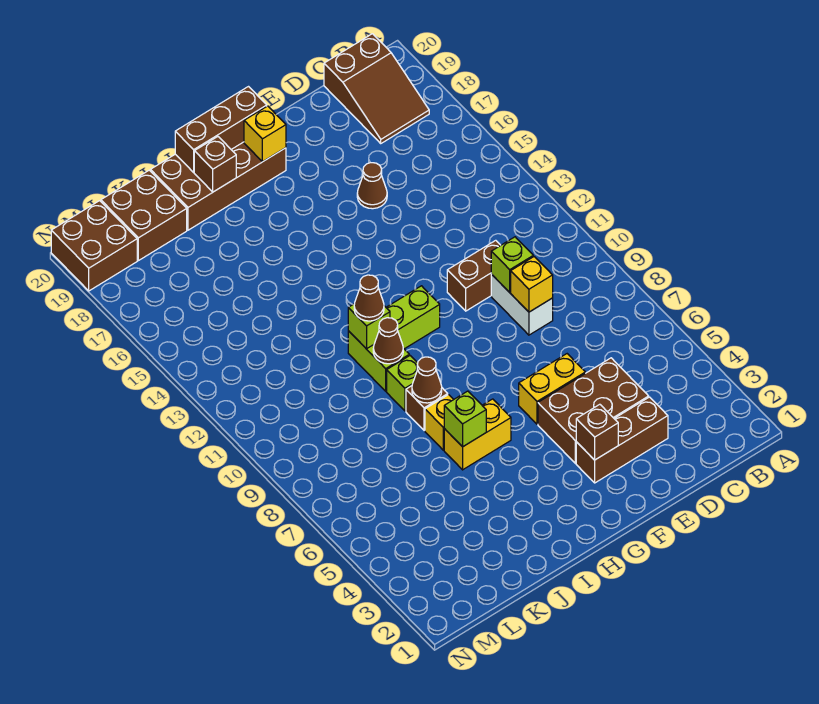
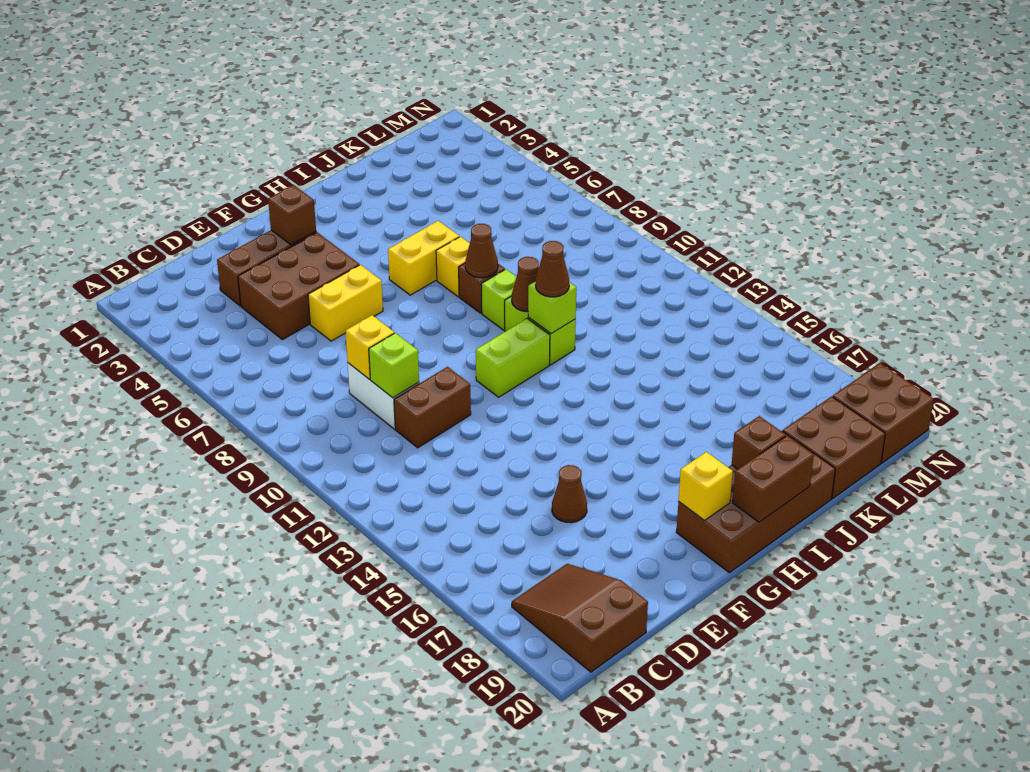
brown 1x3 brick [175,87,267,172] -> brown 1x2 brick [733,436,814,522]
lime 1x1 brick [444,391,486,447] -> none

